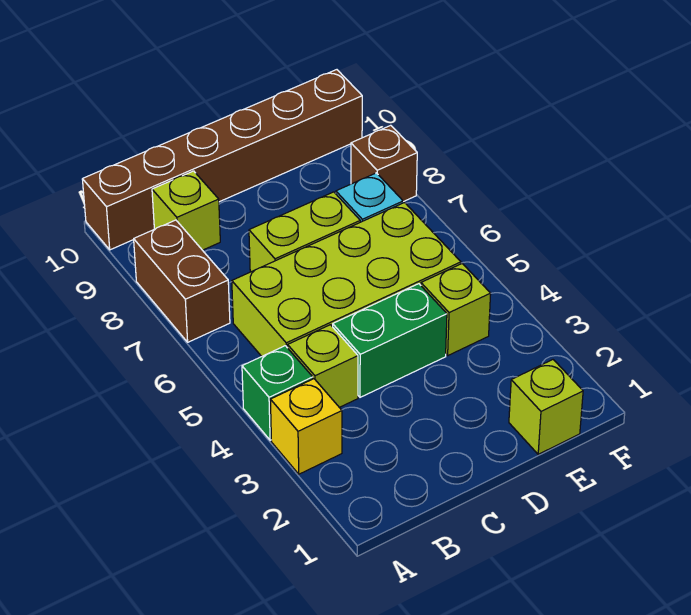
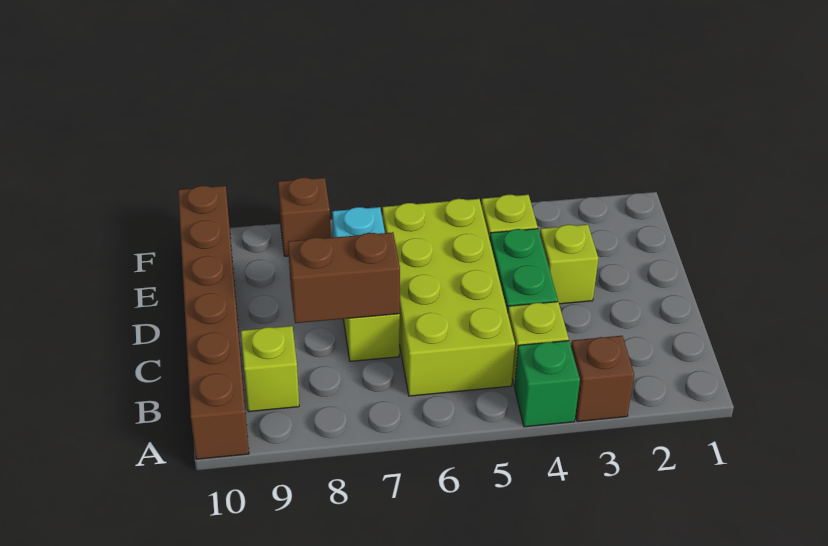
yellow 1x1 brick [270,379,342,474] -> brown 1x1 brick [571,336,634,422]
brown 1x2 brick [134,220,230,342] -> brown 1x2 brick moved to [288,232,400,323]
lime 1x1 brick [509,360,583,454] -> lime 1x1 brick moved to [540,224,598,304]

